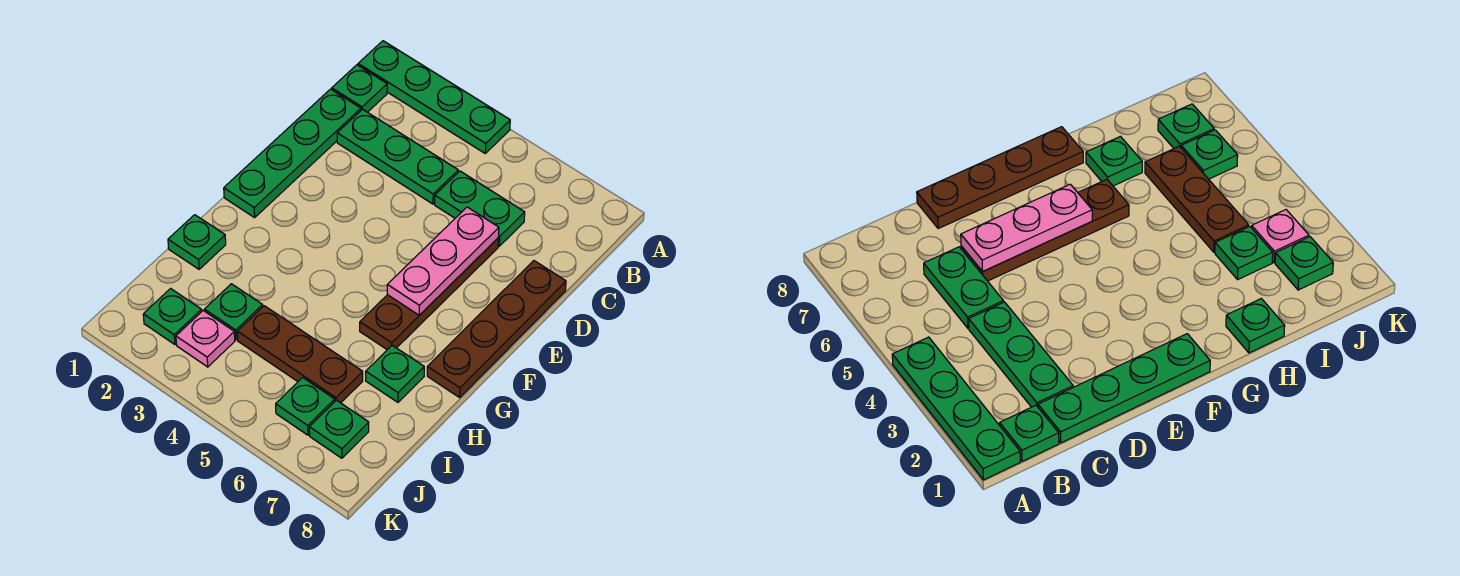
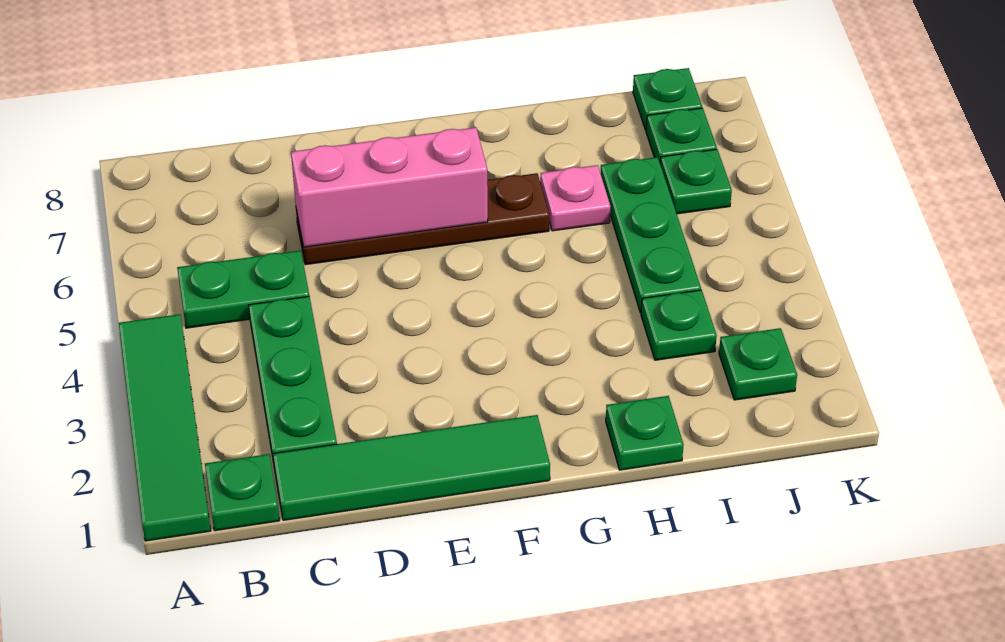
green 1x4 plate [358,41,510,153] -> green 1x4 tile [119,314,211,541]
green 1x4 plate [224,89,361,218] -> green 1x4 tile [273,415,550,520]
green 1x2 plate [435,171,525,246] -> green 1x2 plate turned to [177,250,309,328]
pink 1x3 plate [387,207,499,315] -> pink 1x3 brick [291,127,488,247]
brown 1x4 plate [427,261,566,397] -> none
green 1x1 plate [366,345,424,402] -> green 1x1 plate moved to [633,68,702,130]
brown 1x3 plate [237,306,363,403] -> green 1x3 plate [601,157,701,313]
pink 1x1 plate [176,311,235,367] -> pink 1x1 plate moved to [540,165,611,231]

